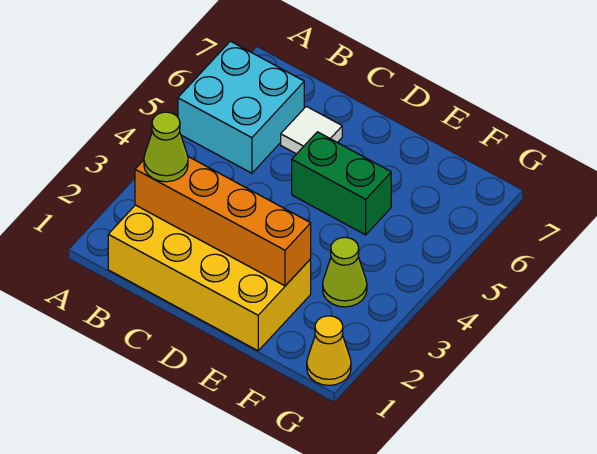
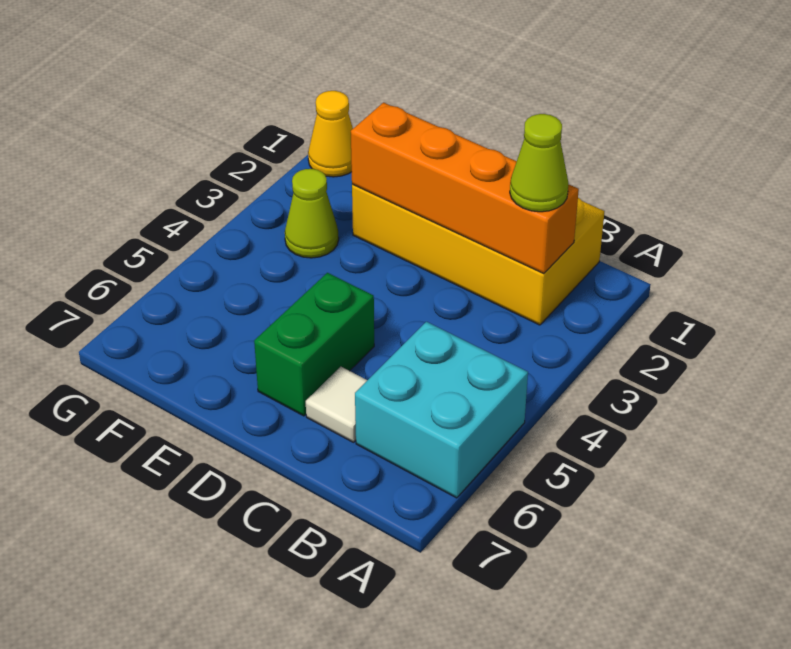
green 1x2 brick [292,132,391,235] -> green 1x2 brick turned to [254,273,374,416]

